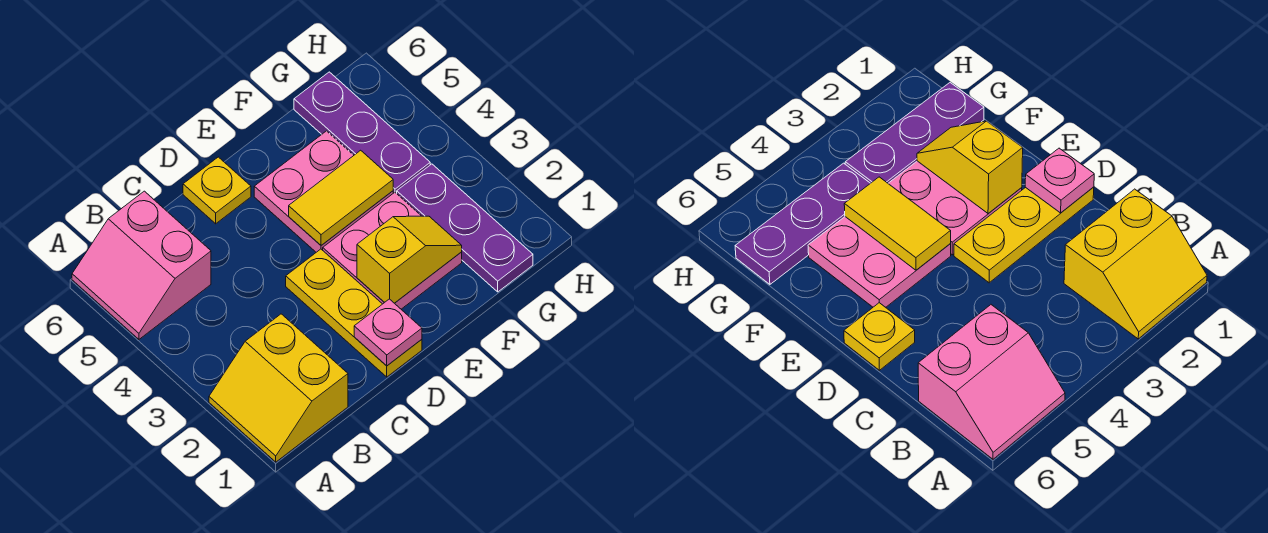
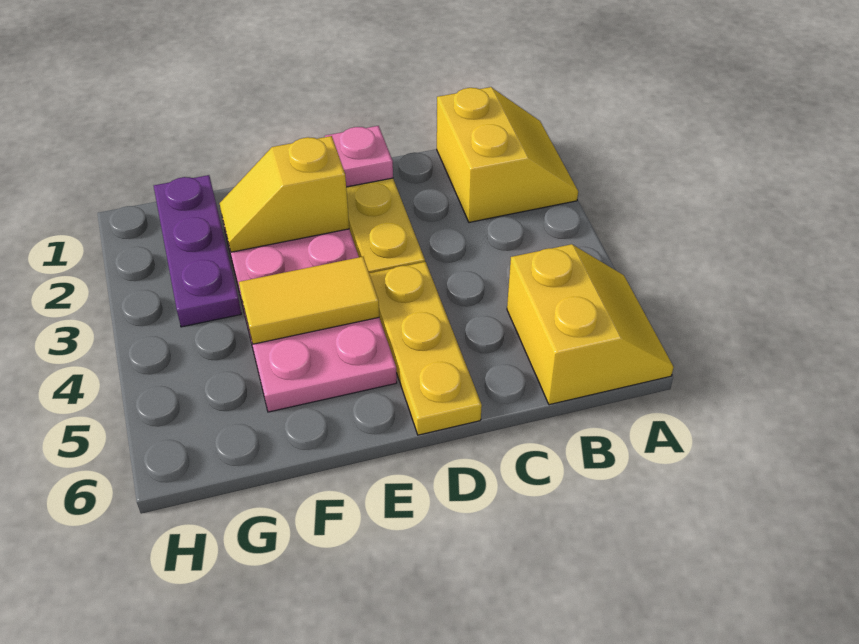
pink 2x2 slope [72,191,211,339] -> yellow 2x2 slope [507,244,674,405]
yellow 1x1 plate [183,157,251,224] -> yellow 1x3 plate [369,262,482,435]
purple 1x3 plate [294,72,430,193] -> none

